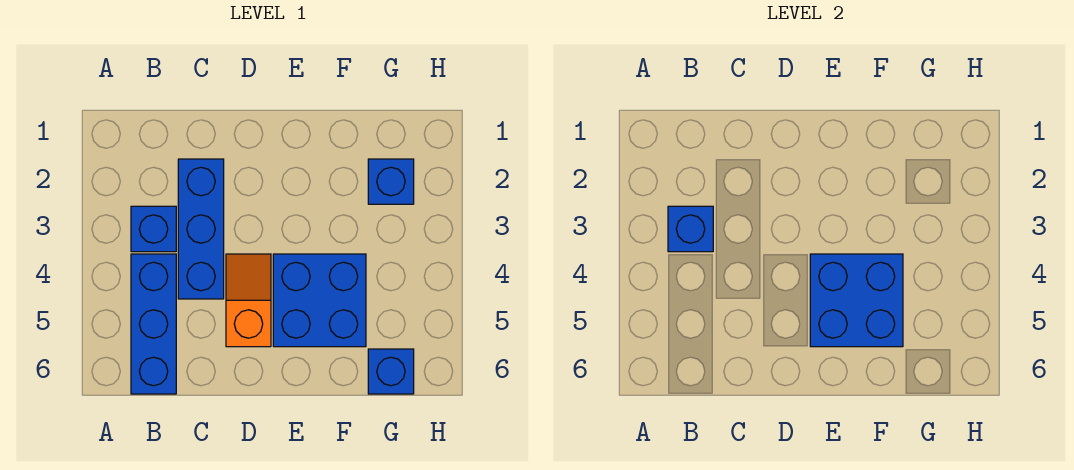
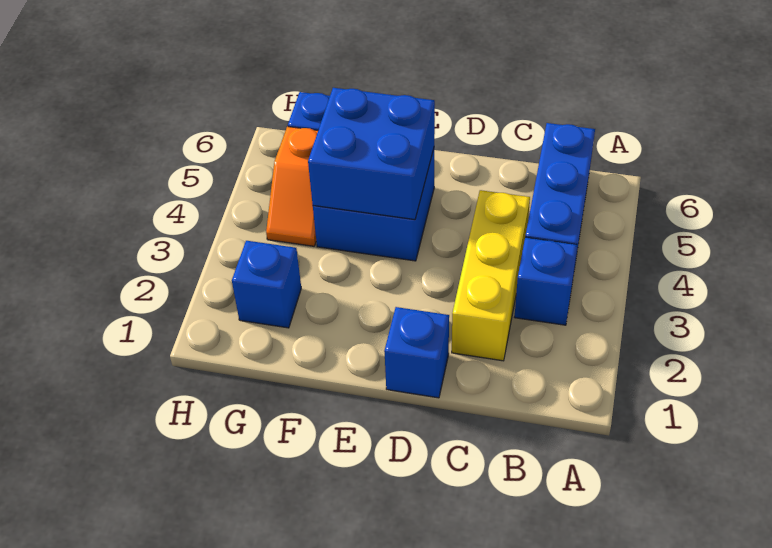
blue 1x1 brick [668,206,713,252] -> blue 1x1 brick moved to [384,307,449,398]
blue 1x3 brick [178,159,224,299] -> yellow 1x3 brick [452,190,530,361]
orange 1x2 slope [226,254,271,347] -> orange 1x2 slope moved to [266,126,318,246]

